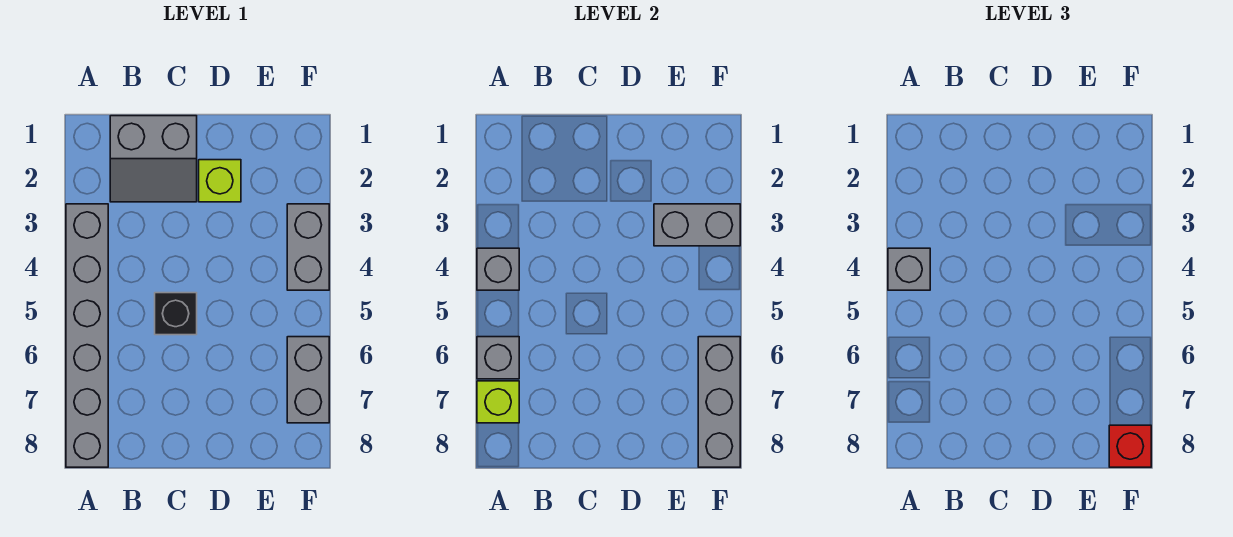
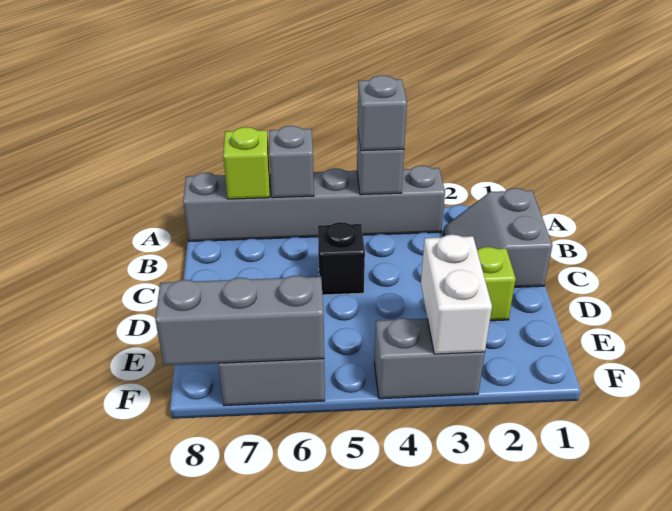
grey 1x2 brick [654,204,740,246] -> white 1x2 brick [421,235,492,354]
red 1x1 brick [1109,425,1151,467] -> none

